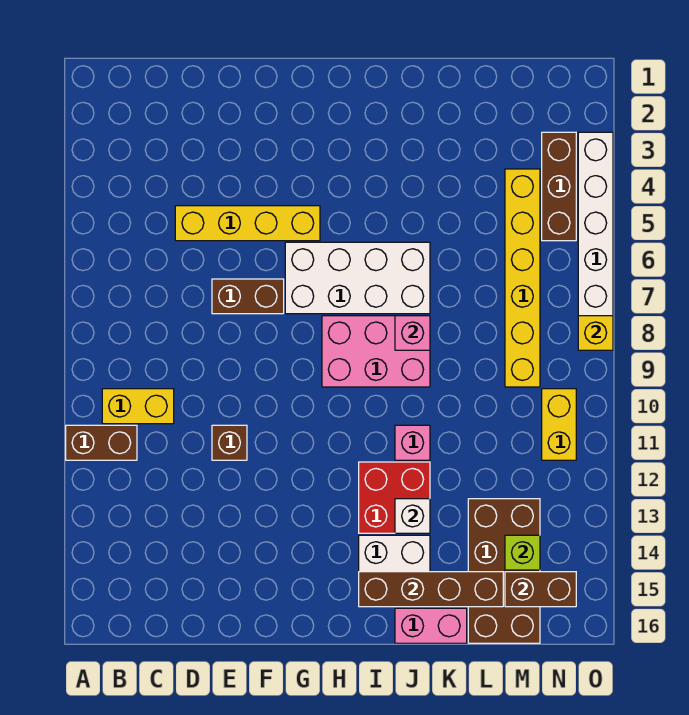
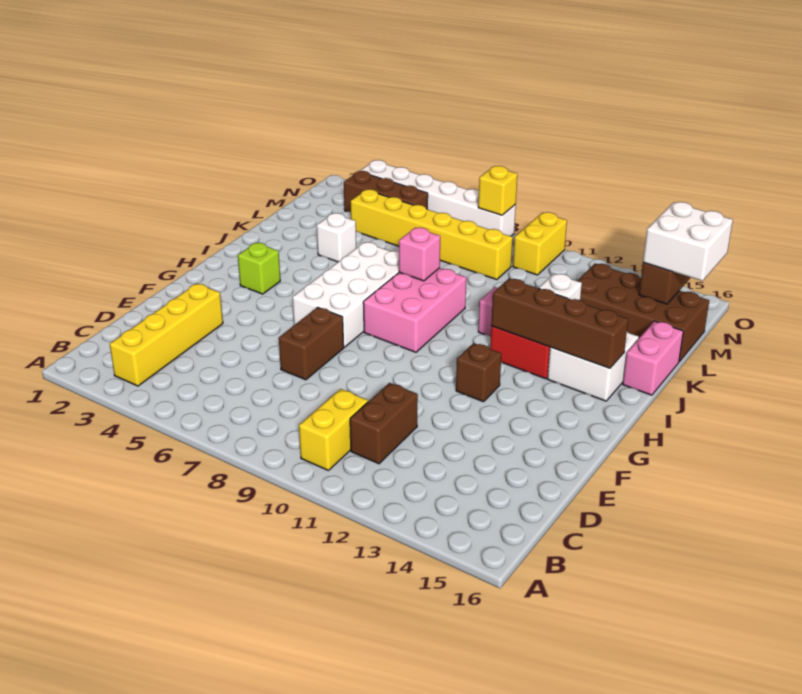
brown 1x2 brick [66,425,137,460] -> brown 1x2 brick moved to [350,383,418,464]
yellow 1x4 brick [175,206,320,241] -> yellow 1x4 brick moved to [110,284,223,386]
brown 1x1 brick [212,425,247,460] -> brown 1x1 brick moved to [456,343,501,402]
brown 1x4 brick [359,572,503,607] -> brown 1x4 brick turned to [491,279,628,368]
none -> white 1x1 brick [317,213,356,262]
lime 1x1 brick [505,535,540,570] -> lime 1x1 brick moved to [238,243,280,294]
none -> white 2x2 brick [643,202,733,281]
yellow 1x2 brick [542,389,576,460] -> yellow 1x2 brick turned to [513,212,567,275]

